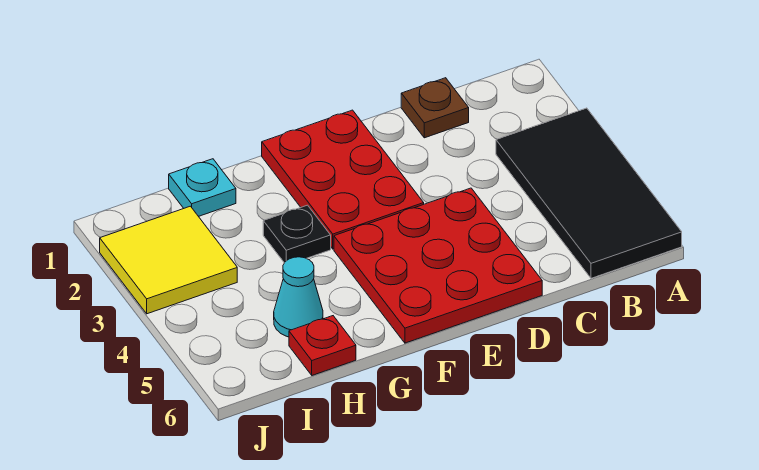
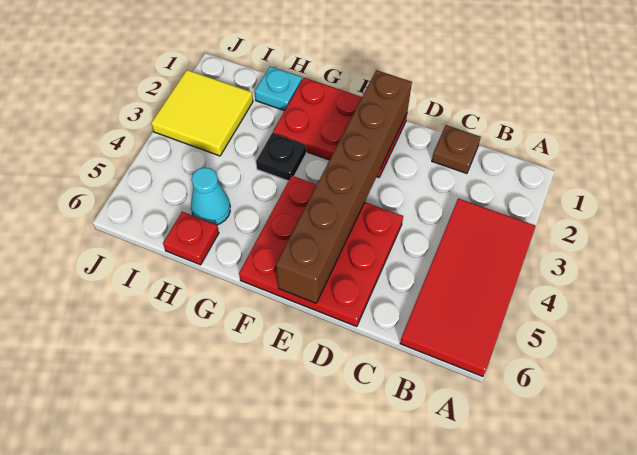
black 2x4 tile [496,108,682,278] -> red 2x4 tile [400,198,536,376]
red 2x3 plate [262,110,424,249] -> red 2x3 plate turned to [273,78,407,178]
none -> brown 1x6 brick [276,70,412,303]

